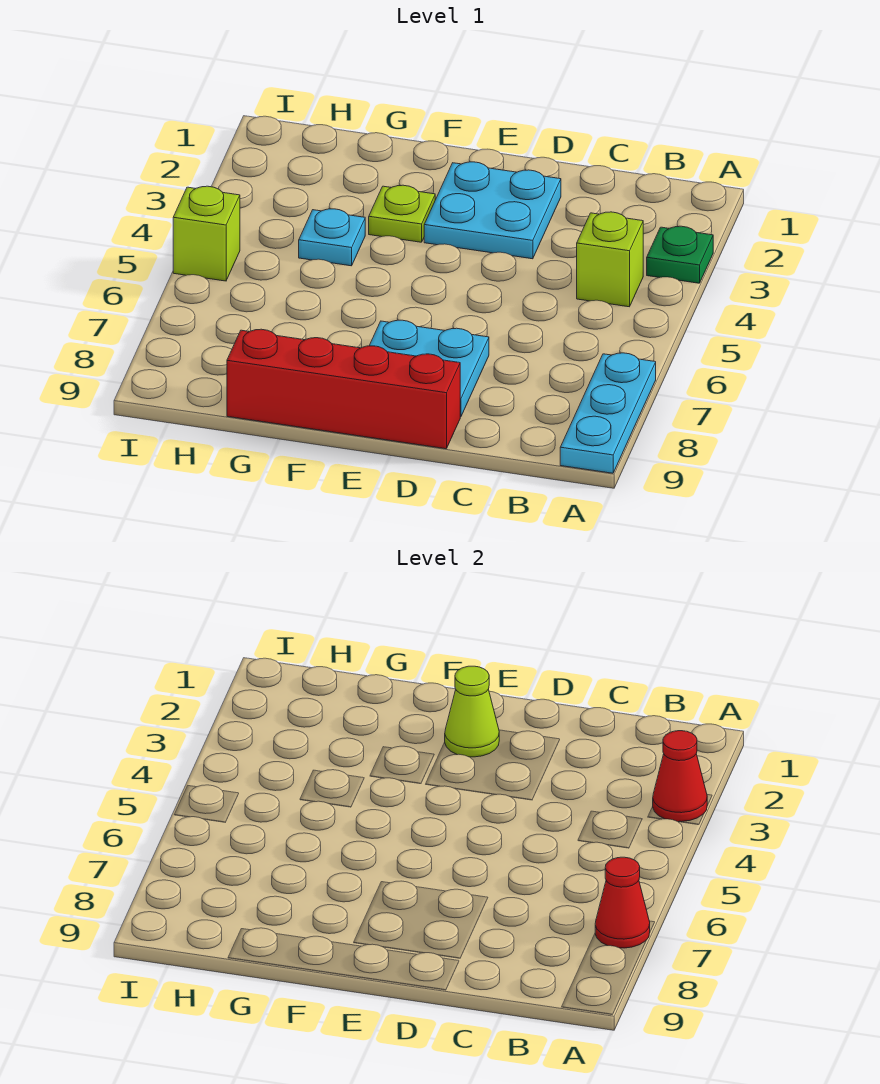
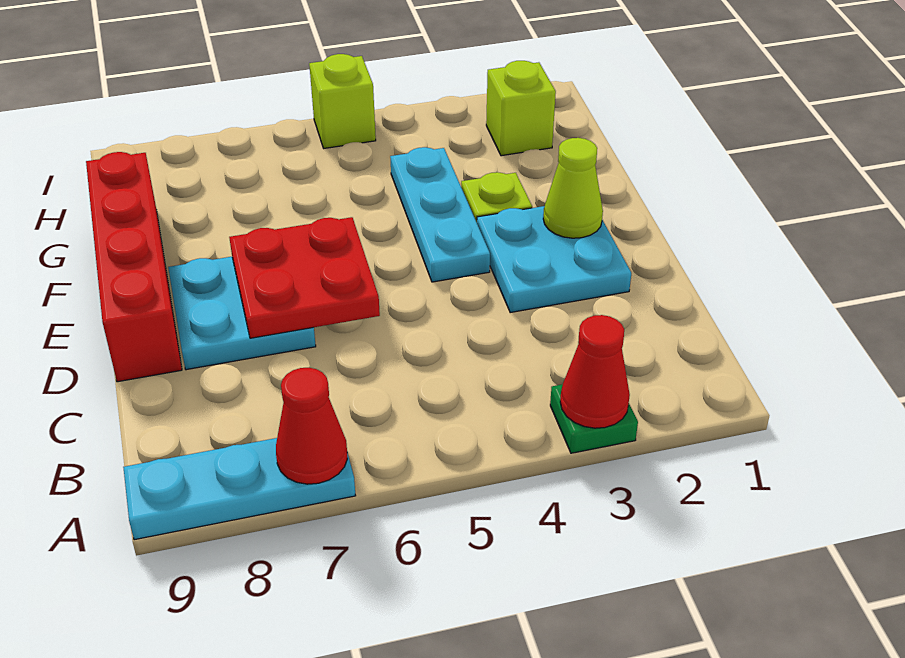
lime 1x1 brick [577,212,643,307] -> lime 1x1 brick moved to [486,61,556,156]
none -> red 2x2 plate [229,217,380,338]
cyan 1x1 plate [299,209,365,266] -> cyan 1x3 plate [390,147,490,282]

